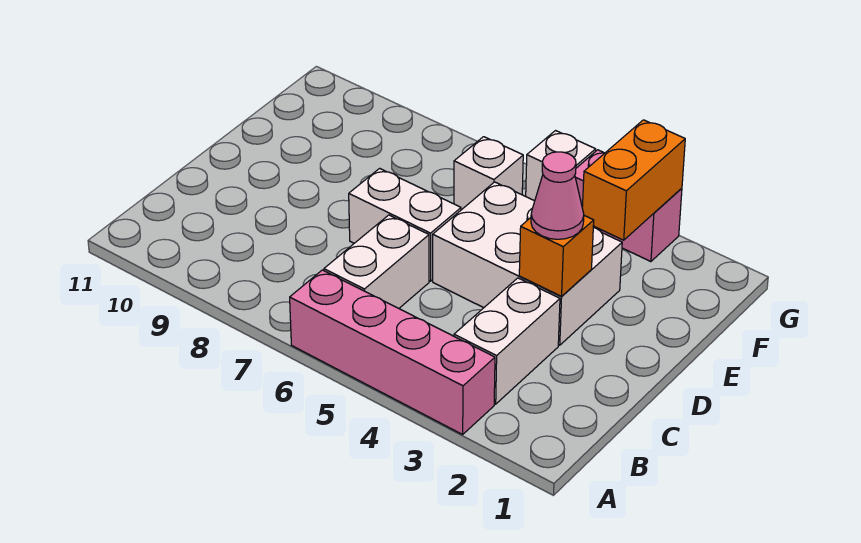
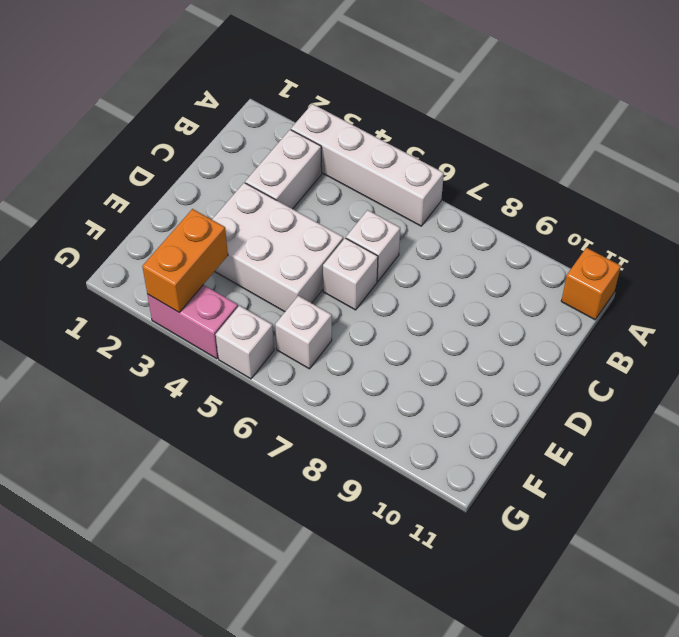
pink 1x4 brick [290,270,495,434] -> white 1x4 brick [291,104,444,226]
white 1x2 brick [324,215,429,308] -> white 1x1 brick [346,210,400,281]
orange 1x1 brick [519,216,594,296] -> orange 1x1 brick moved to [561,248,621,320]
pink 1x1 cone [531,152,584,239] -> none
white 1x2 brick [349,168,461,281] -> white 1x1 brick [323,238,378,310]

